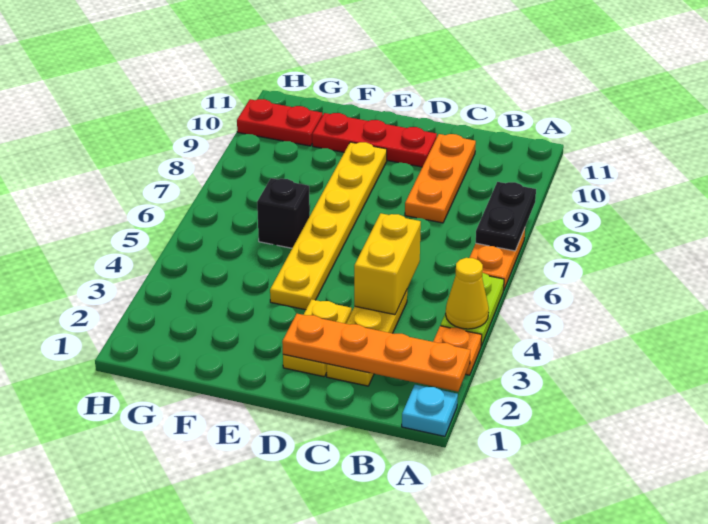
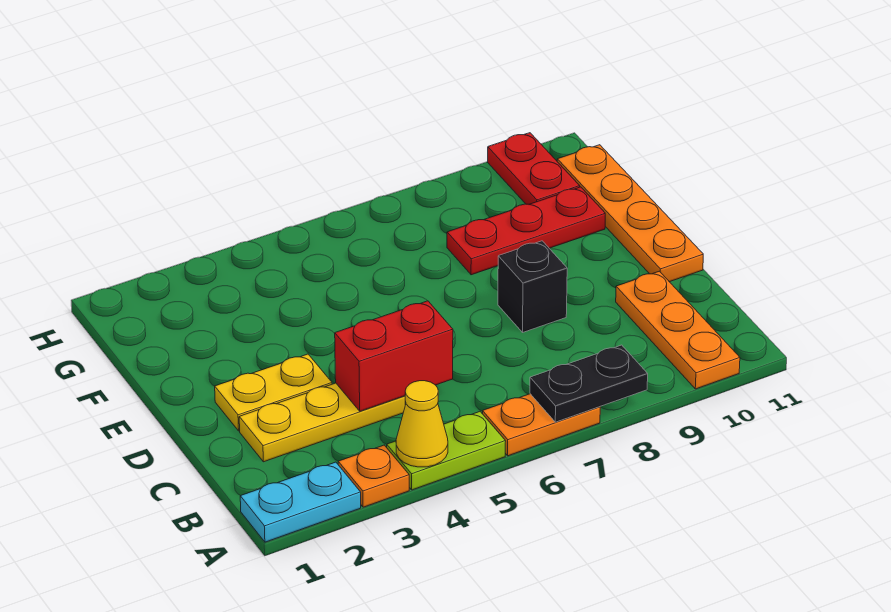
cyan 1x1 plate [402,385,458,436] -> cyan 1x2 plate [240,462,361,542]
orange 1x4 plate [282,314,471,392] -> orange 1x4 plate moved to [557,145,703,282]
yellow 1x2 brick [354,213,421,315] -> red 1x2 brick [335,301,453,411]
orange 1x3 plate [405,134,476,223] -> orange 1x3 plate turned to [616,271,740,389]
red 1x3 plate [312,113,437,167] -> red 1x3 plate turned to [447,187,605,275]
yellow 1x6 plate [270,142,387,310] -> none
black 1x1 brick [257,178,310,248] -> black 1x1 brick moved to [498,241,567,332]

